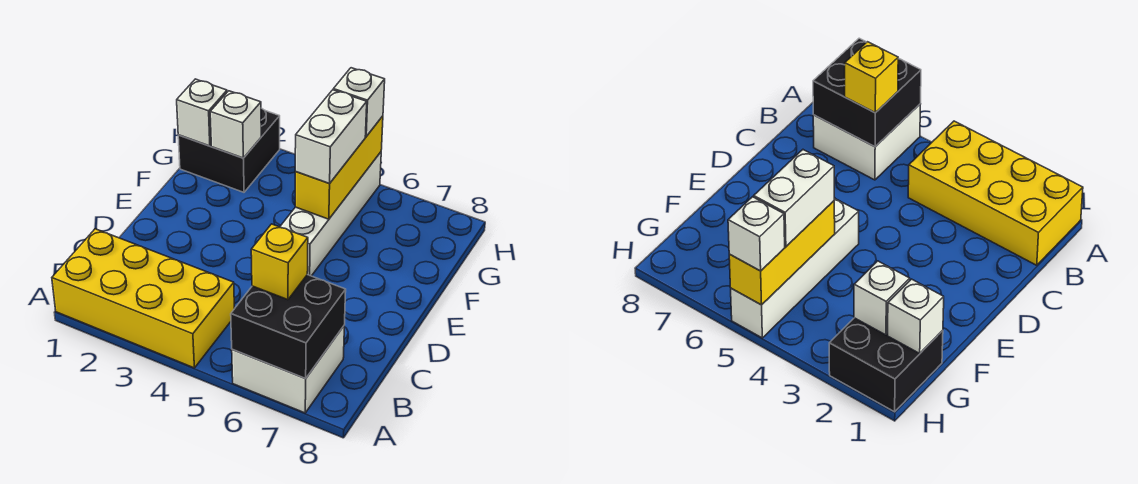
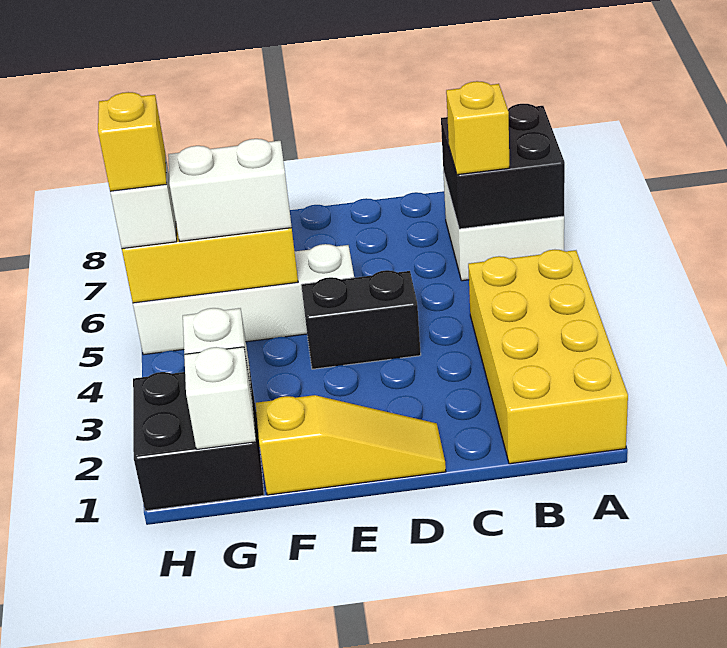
none -> yellow 1x3 slope [256,395,446,495]
none -> black 1x2 brick [301,270,421,369]
none -> yellow 1x1 brick [98,92,167,191]

